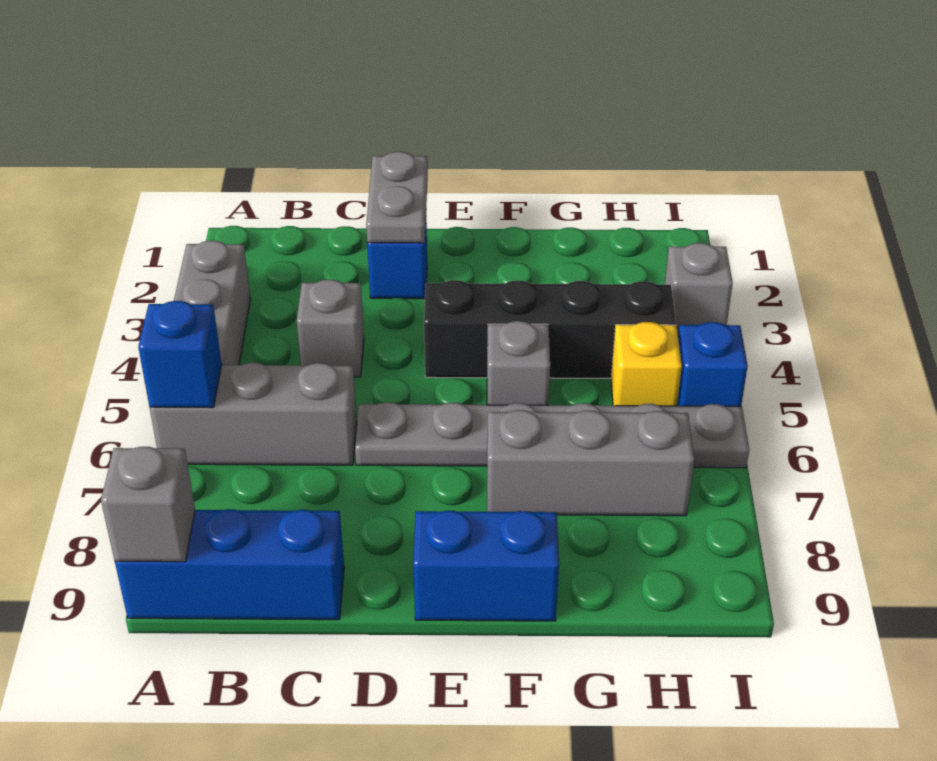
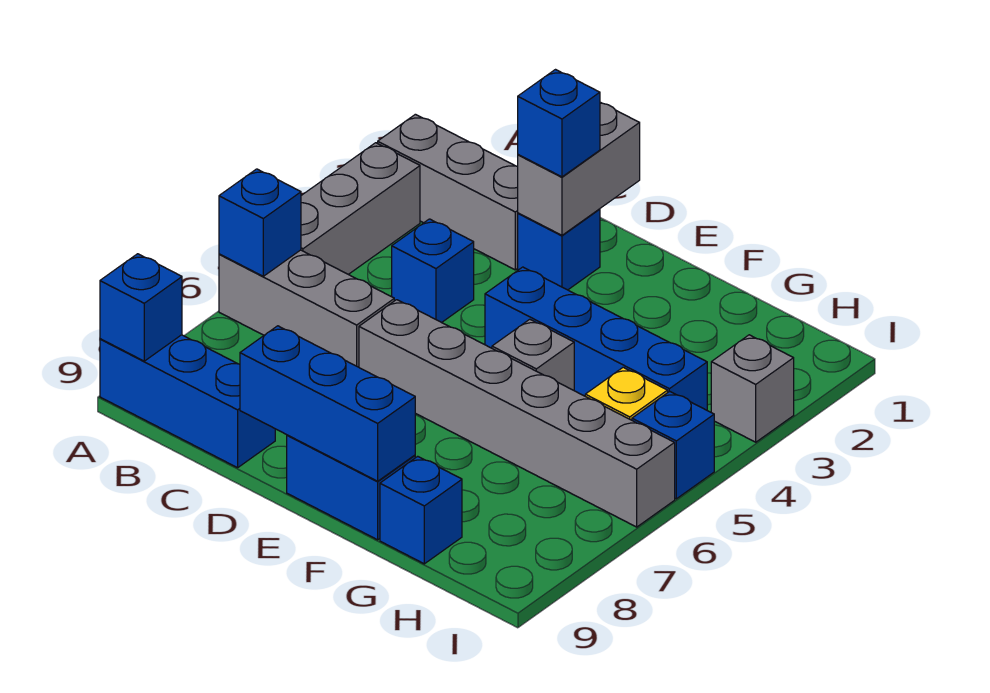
grey 1x1 brick [101,447,195,562] -> blue 1x1 brick [100,254,182,361]
grey 1x1 brick [297,280,364,377] -> blue 1x1 brick [392,219,474,323]
grey 1x2 plate [366,152,428,243] -> grey 1x2 brick [518,102,640,235]
none -> blue 1x1 brick [518,70,600,177]
grey 1x6 plate [355,402,749,468] -> grey 1x6 brick [359,300,675,527]
none -> blue 1x3 brick [240,326,415,481]
black 1x4 brick [424,280,676,378] -> blue 1x4 brick [485,267,707,410]
grey 1x3 brick [487,410,694,516] -> grey 1x3 brick moved to [378,114,518,270]
none -> blue 1x1 brick [380,456,462,564]

